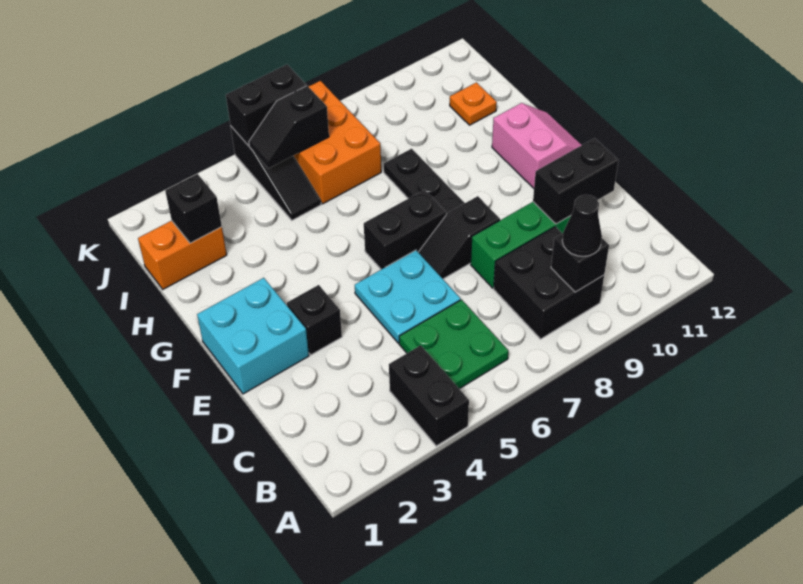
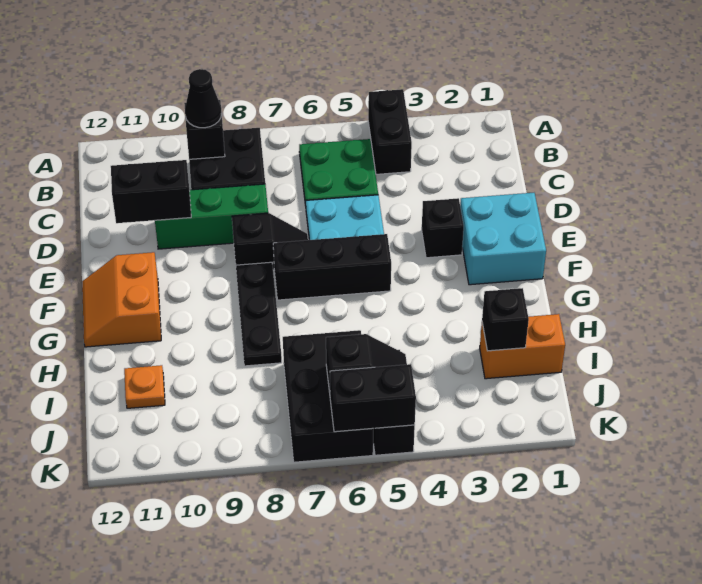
black 1x2 brick [364,190,446,269] -> black 1x3 brick [273,234,391,300]
pink 2x2 slope [492,103,581,188] -> orange 2x2 slope [82,252,161,347]
orange 2x3 brick [294,81,381,204] -> black 2x3 brick [283,330,373,462]

